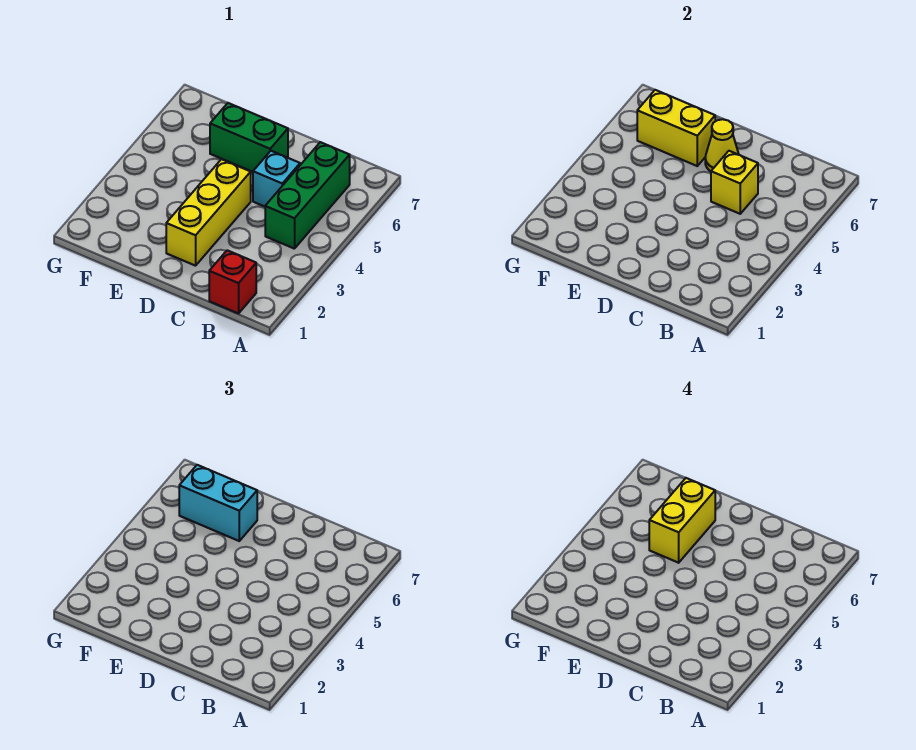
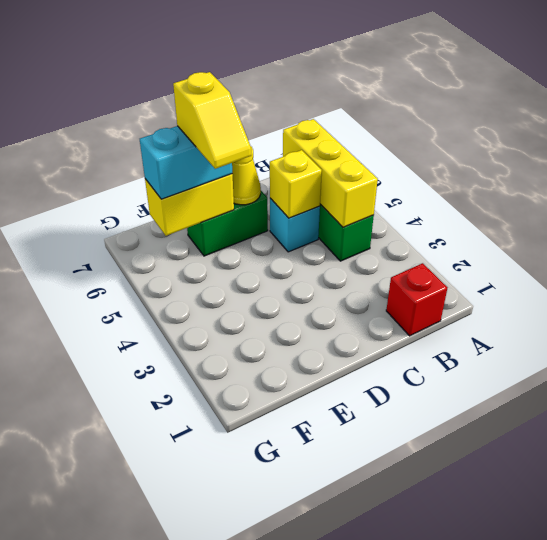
yellow 1x3 brick [166,159,251,266] -> yellow 1x3 brick moved to [283,119,378,227]
yellow 1x2 brick [649,478,715,563] -> yellow 1x2 slope [173,72,251,169]

